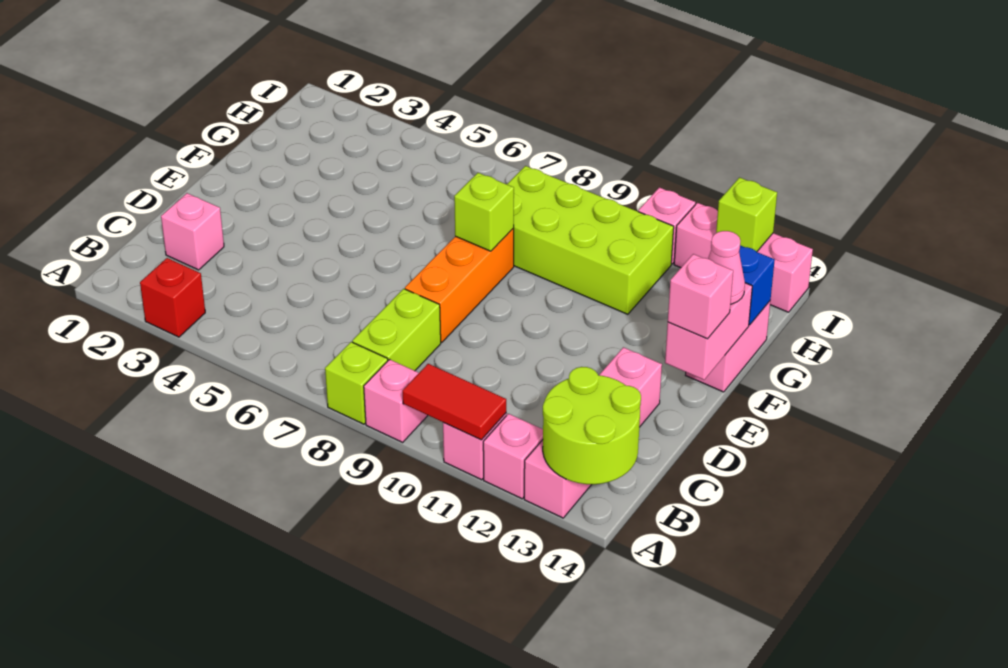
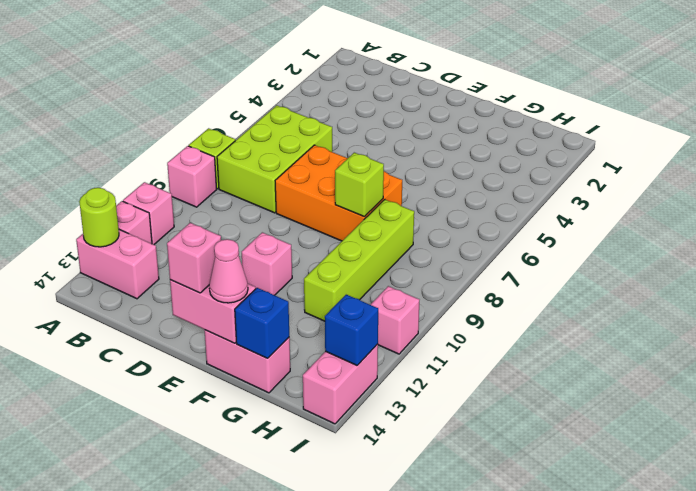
red 1x1 brick [140,258,205,337] -> none
red 1x2 tile [403,364,506,440] -> none
pink 1x4 brick [524,347,662,518] -> pink 1x2 brick [76,230,159,299]
lime 2x2 round brick [543,367,641,484] -> lime 1x1 round brick [79,188,119,247]
lime 1x2 brick [352,289,441,371] -> lime 2x3 brick [217,105,332,213]
pink 1x1 brick [161,193,224,270] -> pink 1x1 brick moved to [242,232,292,295]
orange 1x3 brick [405,228,514,342] -> orange 2x3 brick [275,145,402,241]
lime 2x4 brick [507,166,674,314] -> lime 1x4 brick [304,200,414,321]
pink 1x3 brick [674,203,813,312] -> pink 1x2 brick [303,344,378,424]
lime 1x1 brick [716,178,777,252] -> blue 1x1 brick [325,295,378,365]

